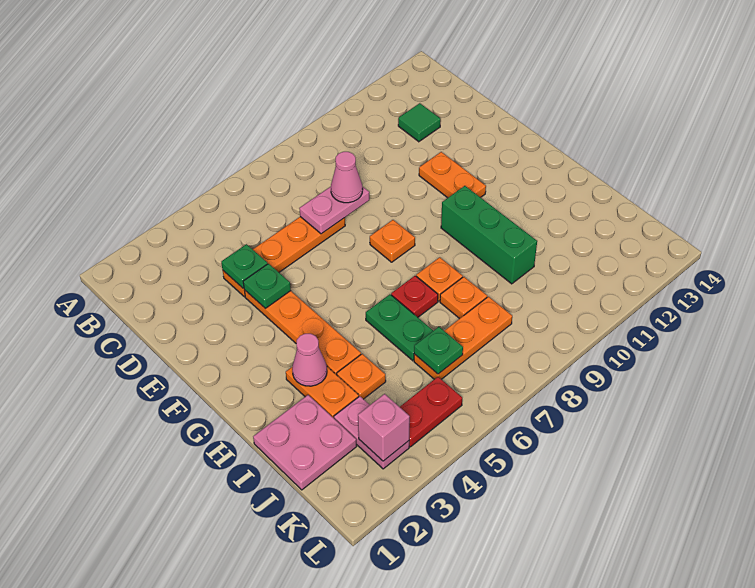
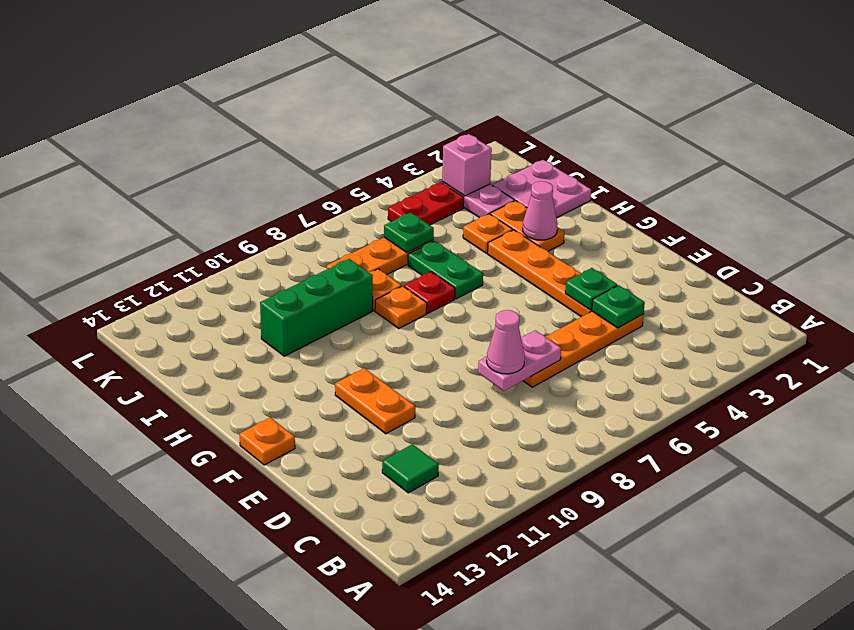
orange 1x1 plate [370,220,415,262] -> orange 1x1 plate moved to [240,417,295,465]
green 1x3 brick [441,186,537,284] -> green 1x3 brick turned to [260,259,373,356]

